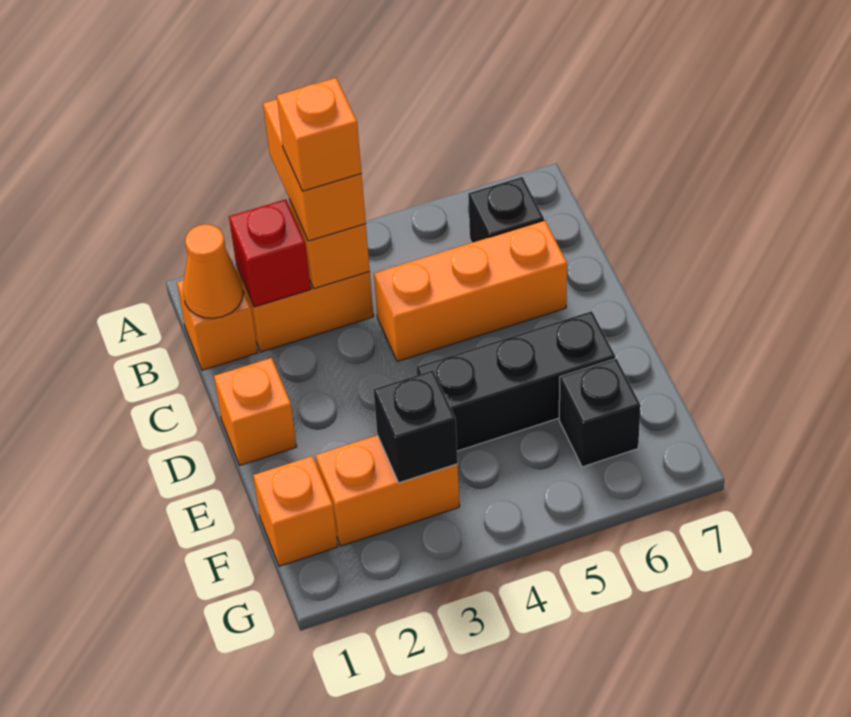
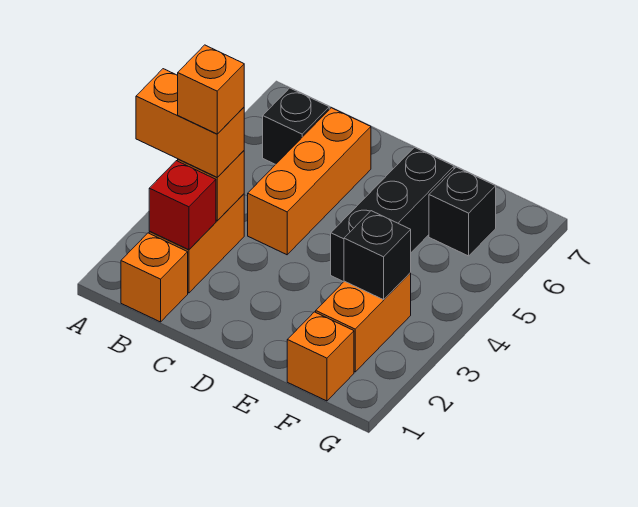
orange 1x1 cone [183,224,243,318] -> none
orange 1x1 brick [214,358,297,465] -> none

